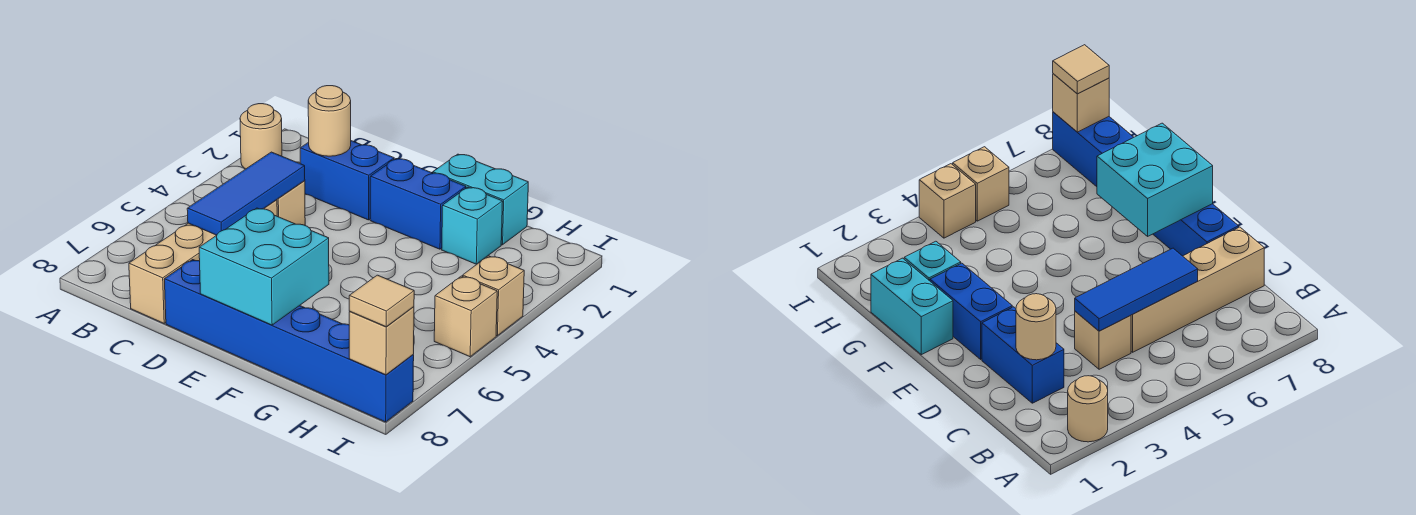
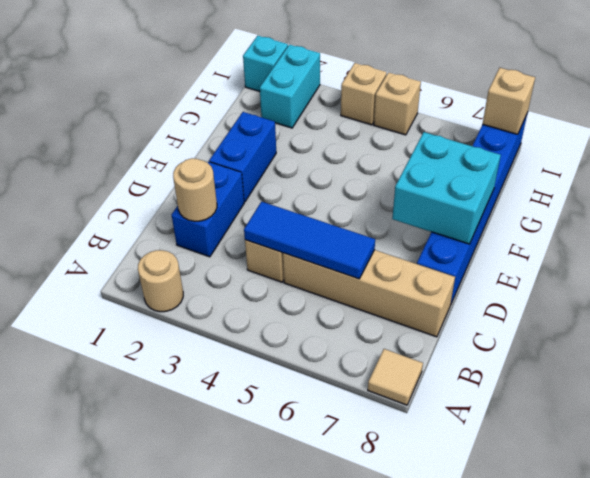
cyan 1x2 brick [433,154,528,245] -> cyan 1x2 brick moved to [260,44,320,128]
cyan 1x1 brick [442,187,503,264] -> cyan 1x1 brick moved to [243,36,288,91]
tan 1x1 tile [349,275,414,327] -> tan 1x1 tile moved to [368,349,423,405]

